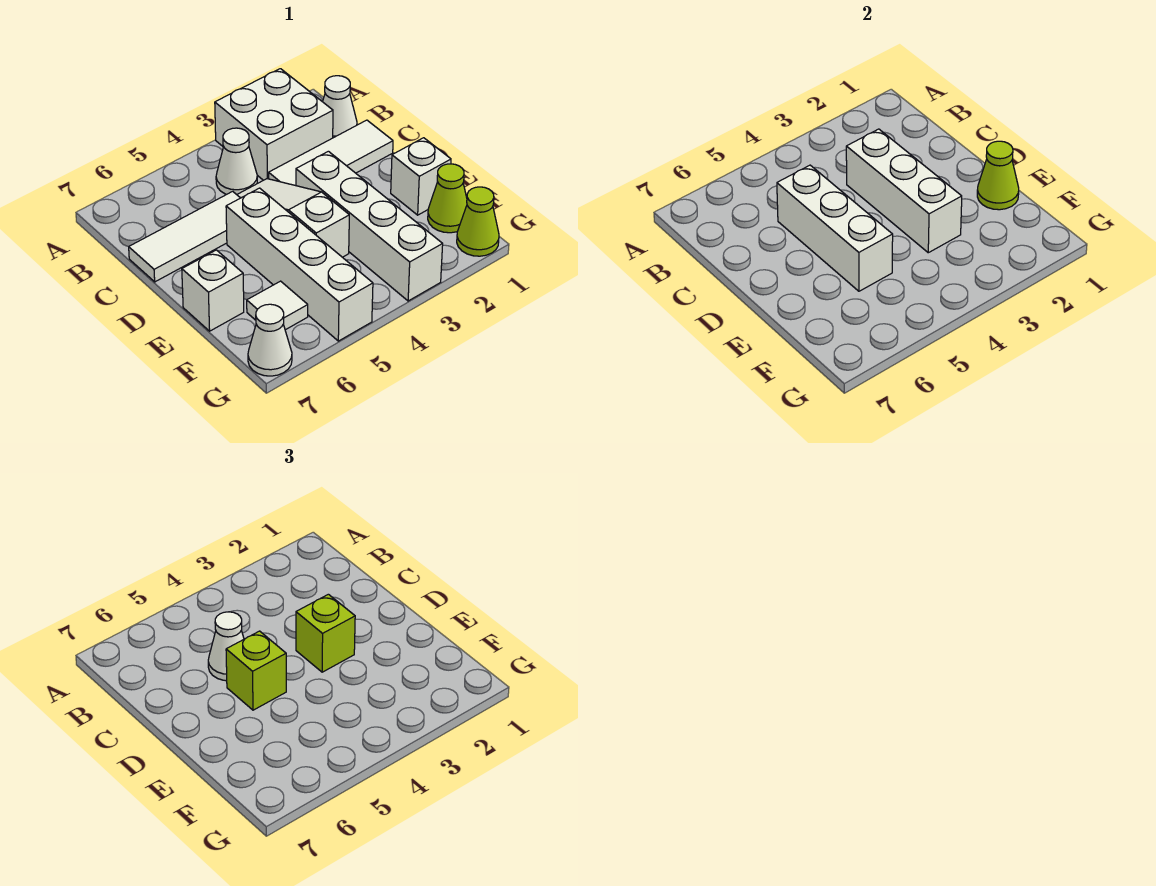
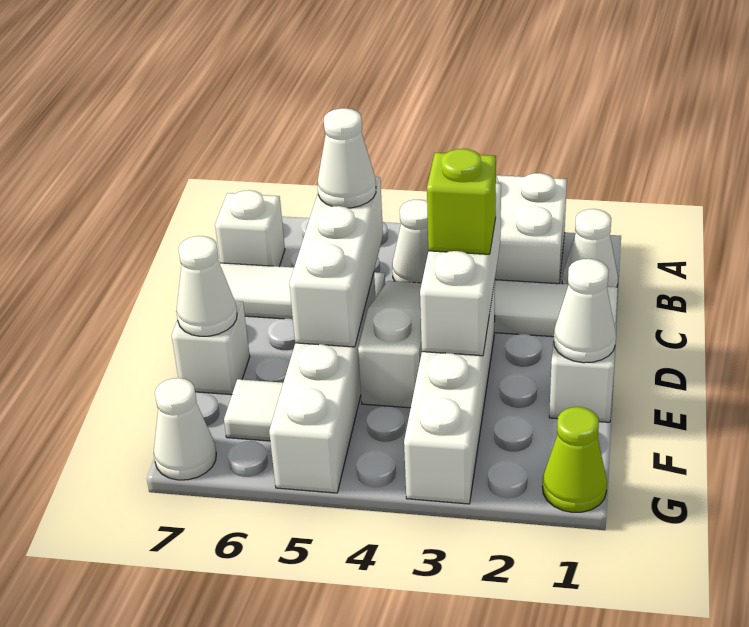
none -> white 1x1 brick [215,190,285,267]
lime 1x1 brick [226,631,286,710] -> none
lime 1x1 cone [977,141,1019,210] -> white 1x1 cone [554,259,616,363]
none -> white 1x1 cone [176,236,237,336]
lime 1x1 cone [428,164,467,233] -> none

